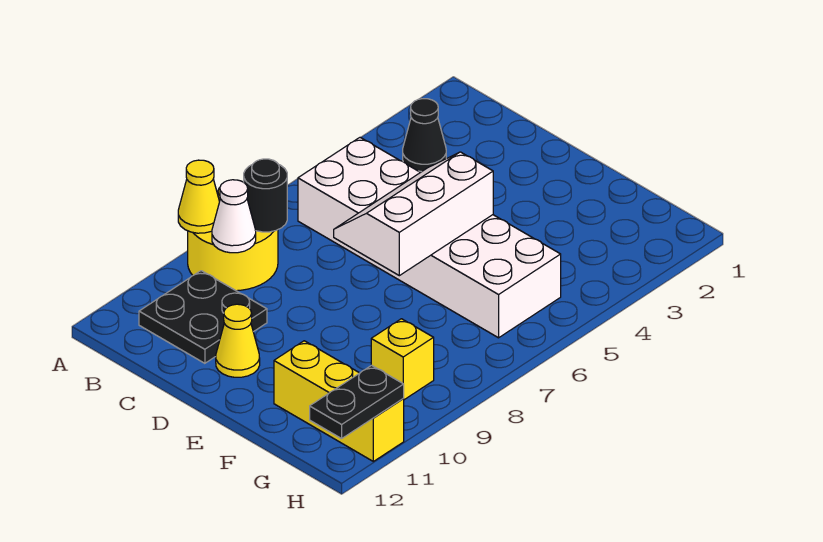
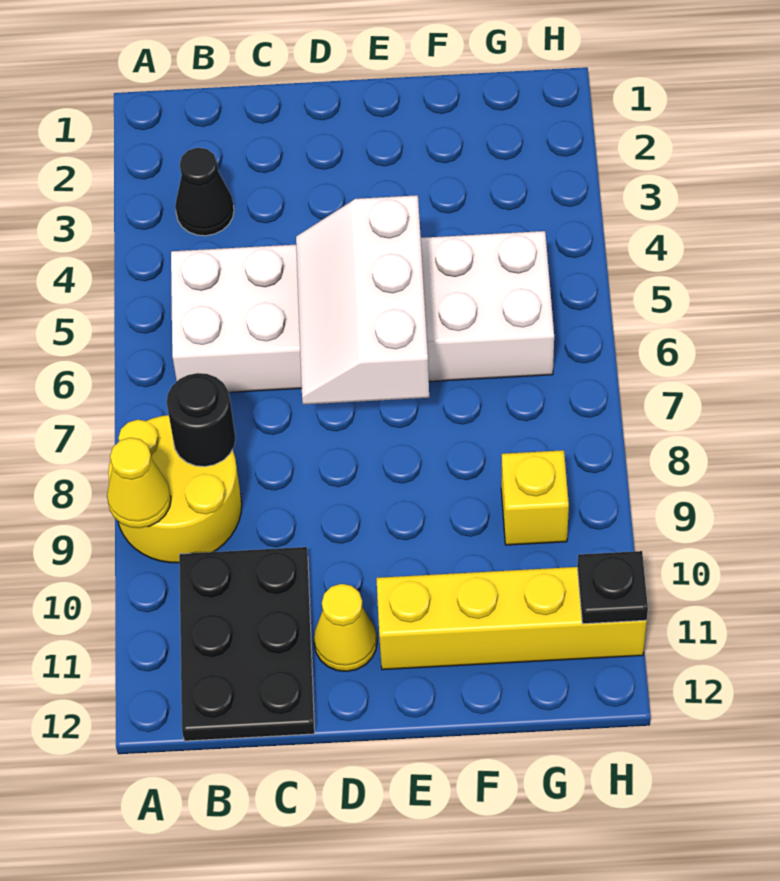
white 1x1 cone [212,180,256,253] -> none
black 2x2 plate [139,271,267,363] -> black 2x3 plate [179,547,315,741]
yellow 1x3 brick [274,341,404,461] -> yellow 1x4 brick [376,567,647,670]
black 1x2 plate [310,365,404,439] -> black 1x1 plate [577,551,648,624]

